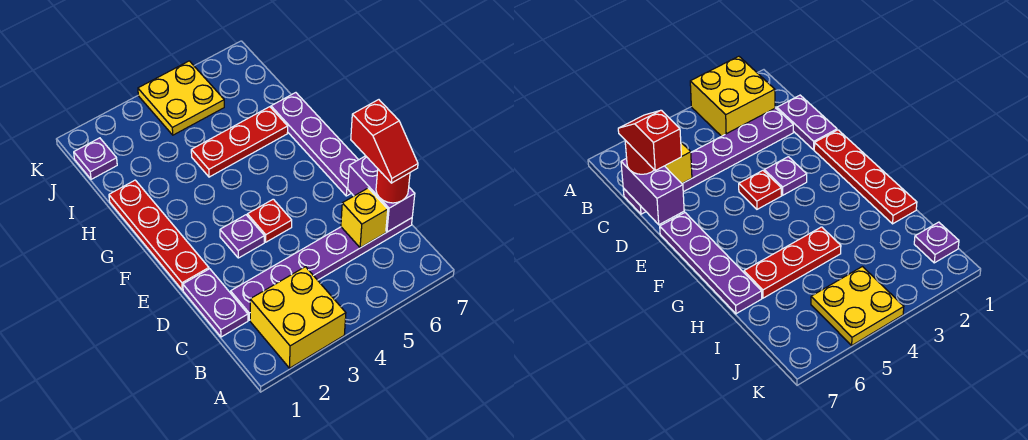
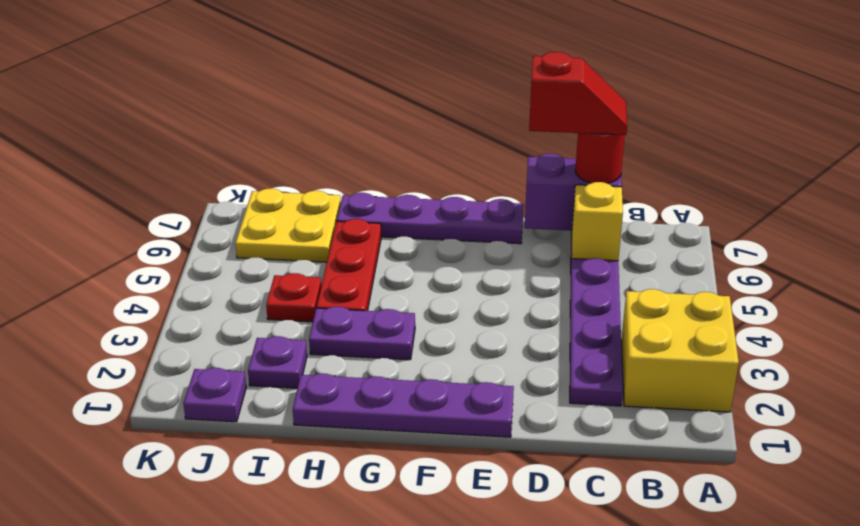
purple 1x2 plate [183,269,248,337] -> purple 1x2 plate moved to [309,306,415,360]
red 1x4 plate [109,180,209,290] -> purple 1x4 plate [293,374,514,437]
purple 1x1 plate [220,215,264,258] -> purple 1x1 plate moved to [248,336,307,388]
red 1x1 plate [247,199,292,242] -> red 1x1 plate moved to [266,273,321,322]
yellow 2x2 plate [138,61,224,135] -> yellow 2x2 plate moved to [235,189,341,262]

